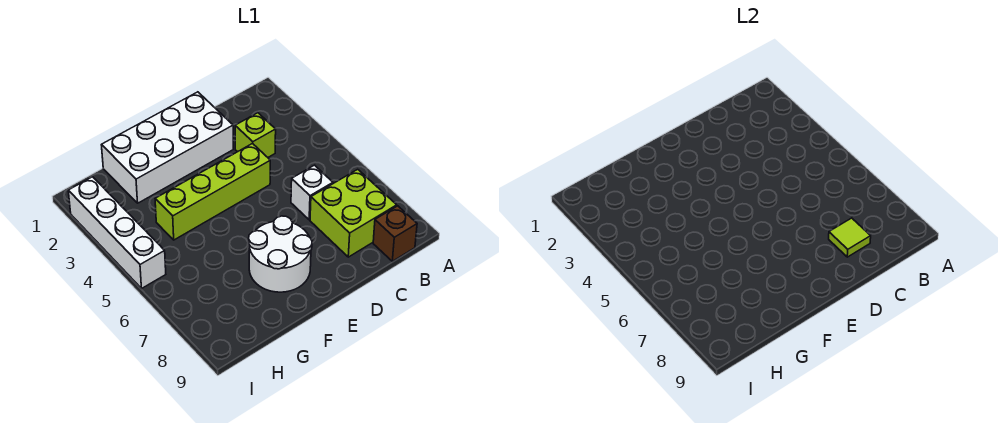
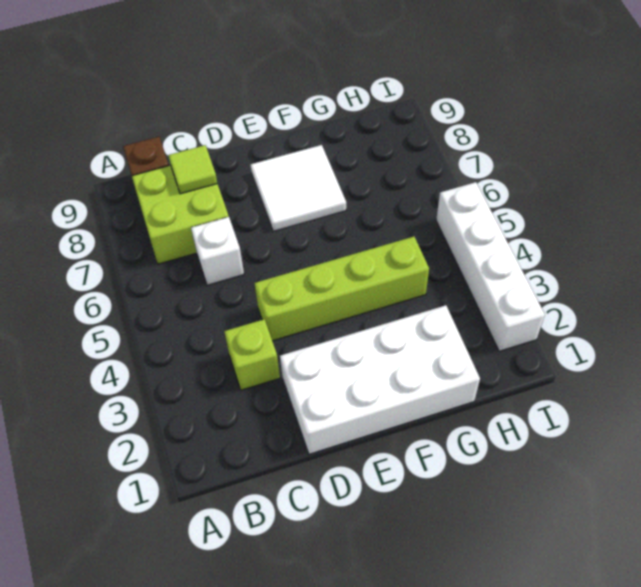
white 2x2 round brick [249,216,312,292] -> white 2x2 tile [251,145,346,231]

